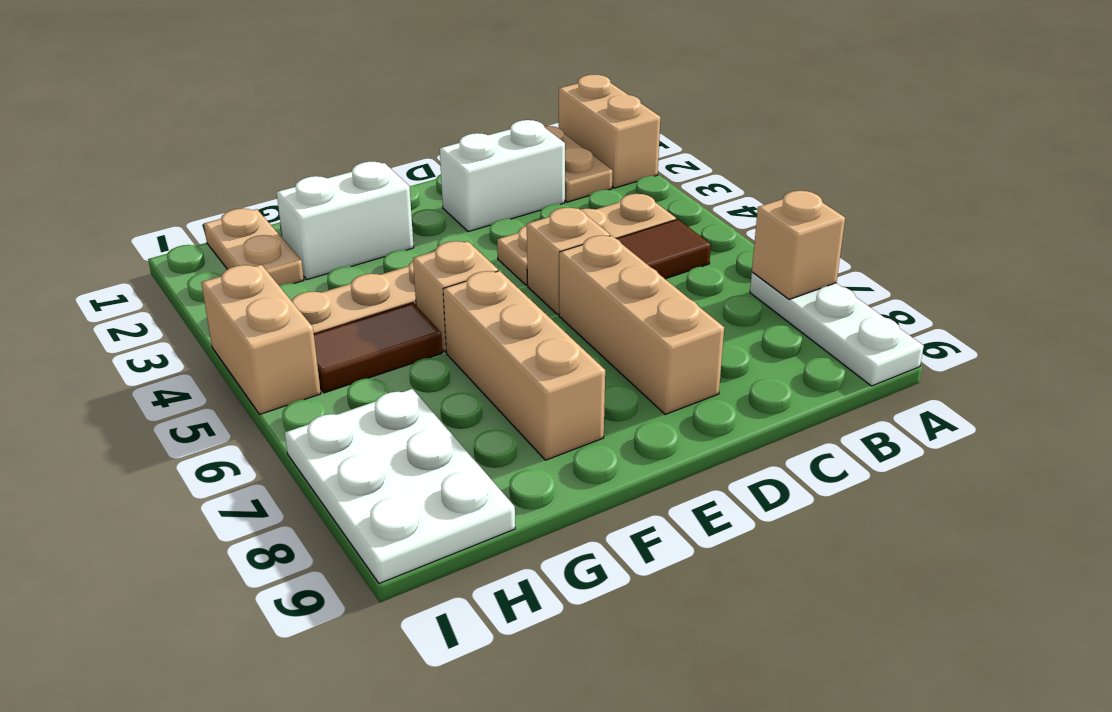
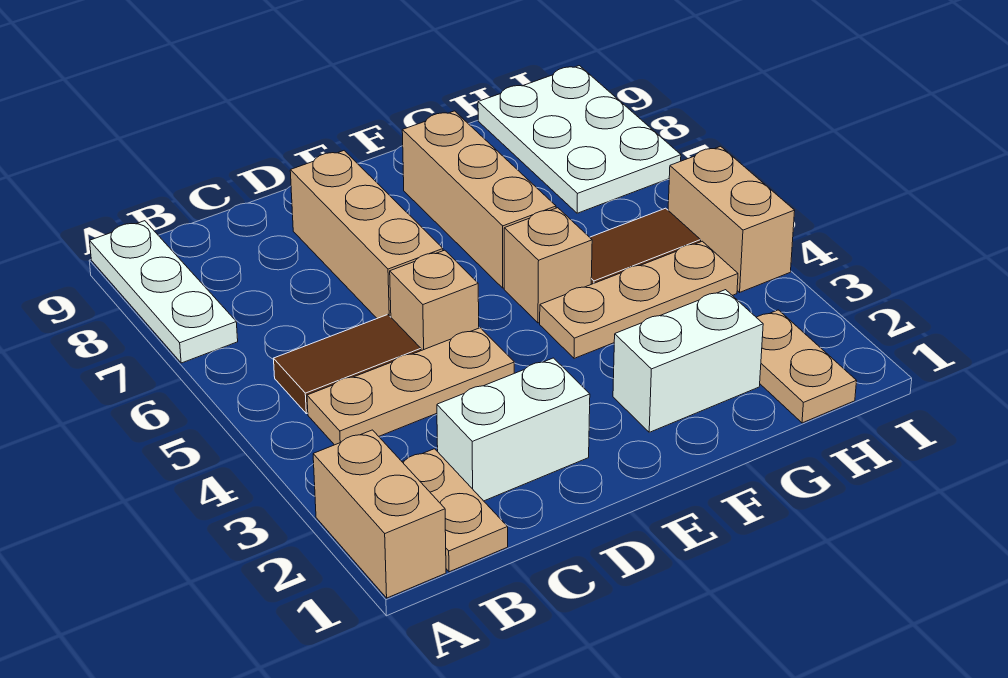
tan 1x1 brick [752,191,845,300] -> none

